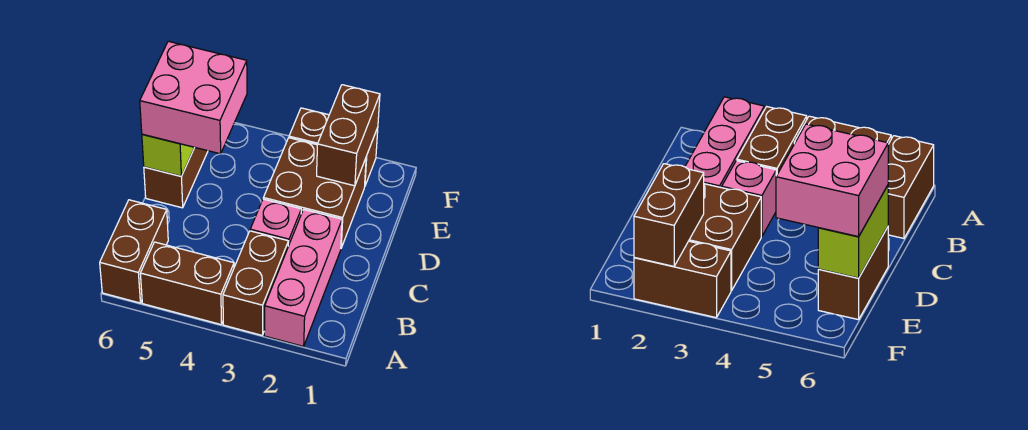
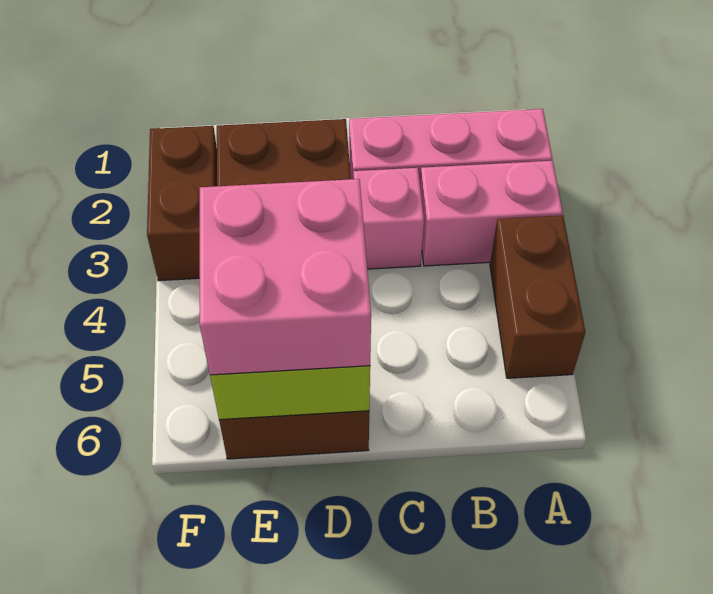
brown 1x2 brick [223,231,289,335] -> pink 1x2 brick [420,161,563,266]
brown 1x2 brick [100,200,168,303] -> none
brown 1x2 brick [317,85,380,186] -> none

